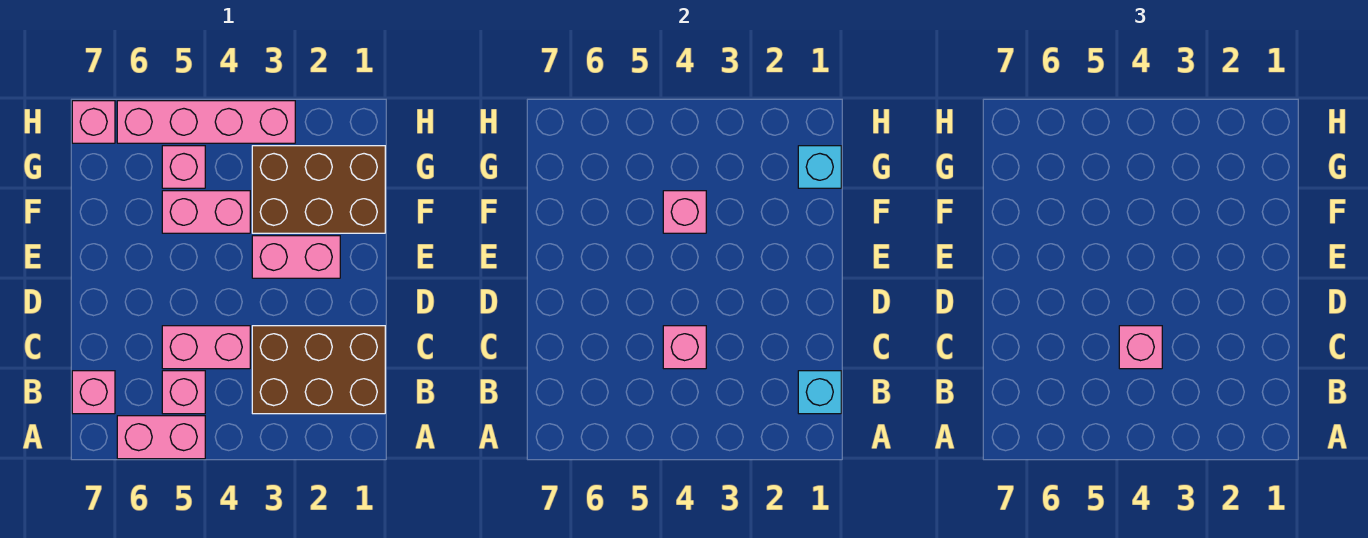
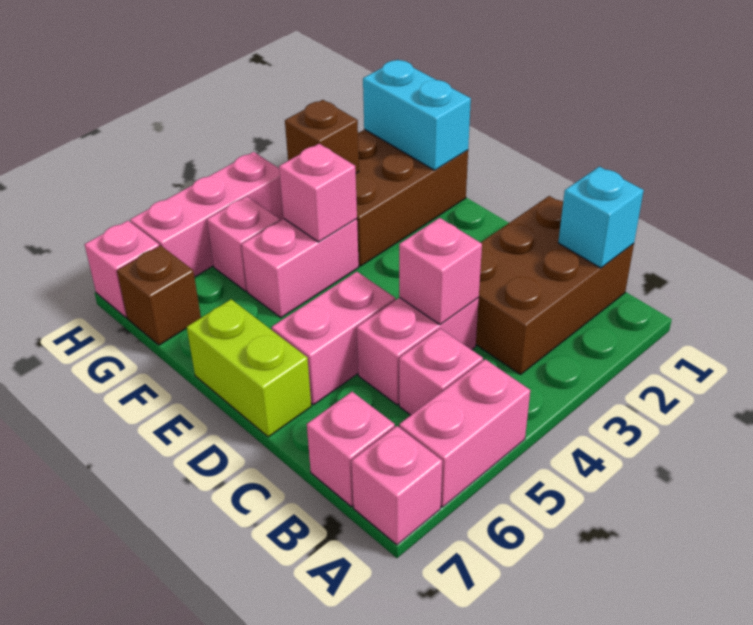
pink 1x1 brick [1119,326,1162,369] -> pink 1x1 brick moved to [352,426,442,545]
none -> lime 1x2 brick [187,299,311,437]
pink 1x2 brick [252,236,340,278] -> pink 1x2 brick moved to [272,272,395,405]
cyan 1x1 brick [798,146,841,188] -> cyan 1x2 brick [363,60,471,170]
none -> brown 1x1 brick [285,100,359,173]
none -> brown 1x1 brick [117,245,201,345]
pink 1x4 brick [117,101,295,143] -> pink 1x3 brick [130,152,284,277]

